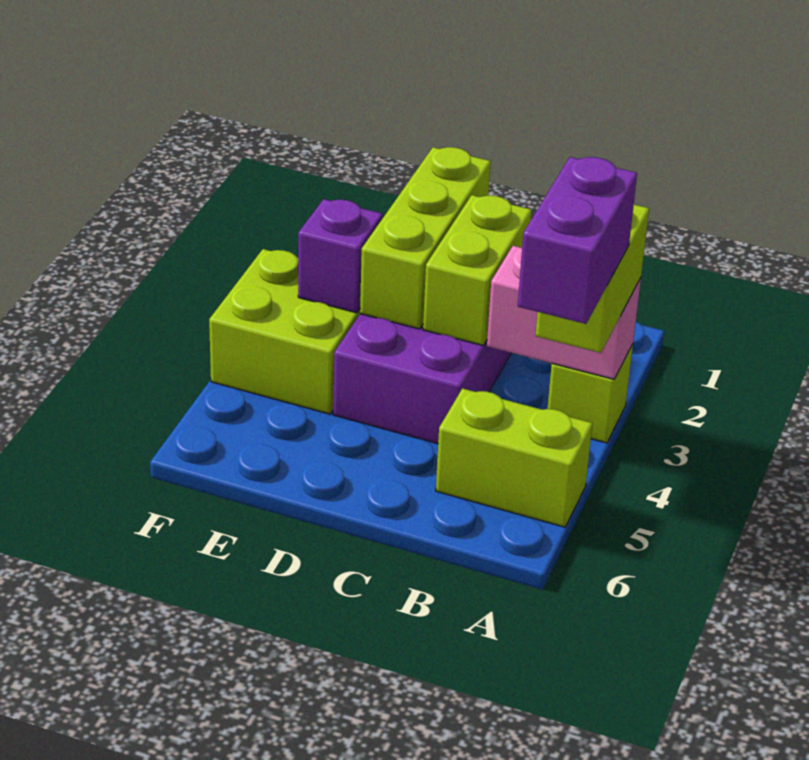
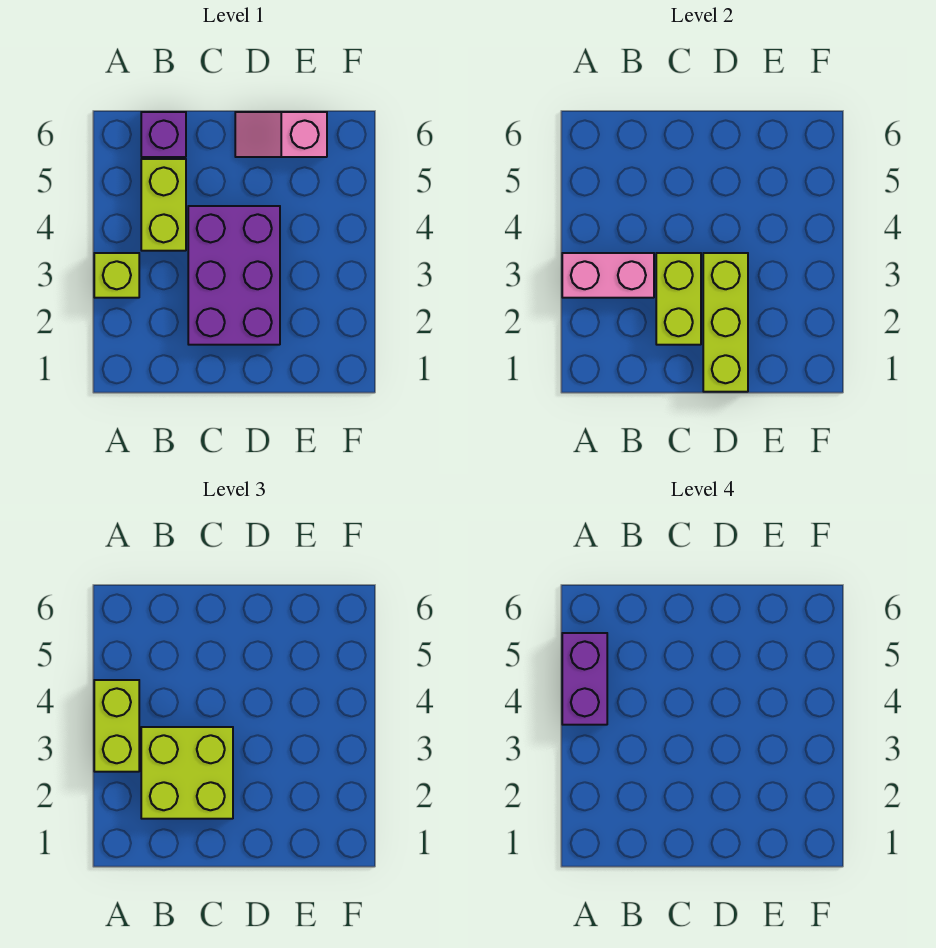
lime 1x2 brick [436,389,592,527] -> lime 1x2 brick turned to [141,159,186,251]
none -> pink 1x2 slope [235,112,327,157]
lime 2x2 brick [209,249,360,414] -> lime 2x2 brick moved to [141,727,233,819]
purple 1x1 brick [298,199,383,313] -> purple 1x1 brick moved to [141,112,186,157]

